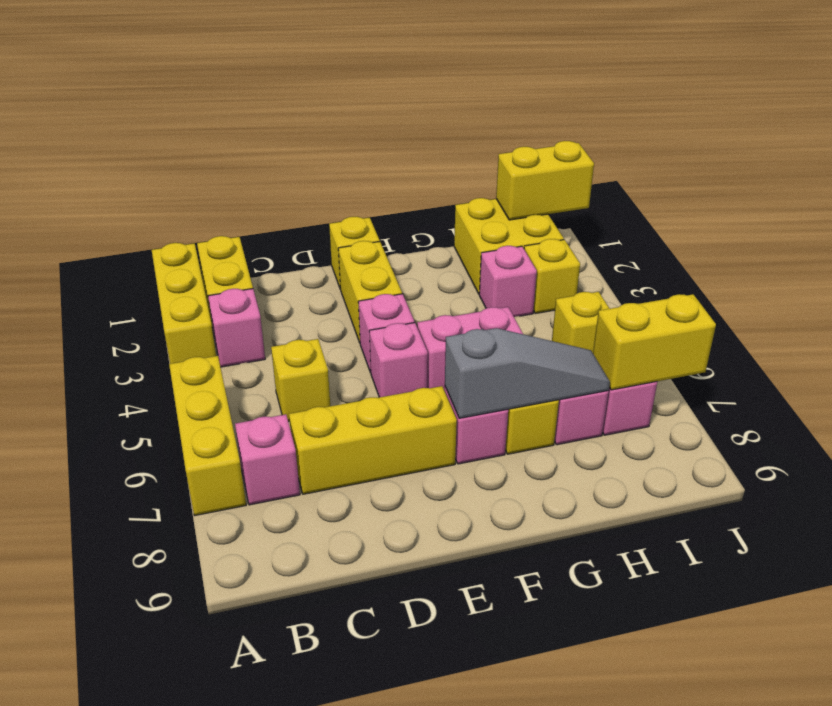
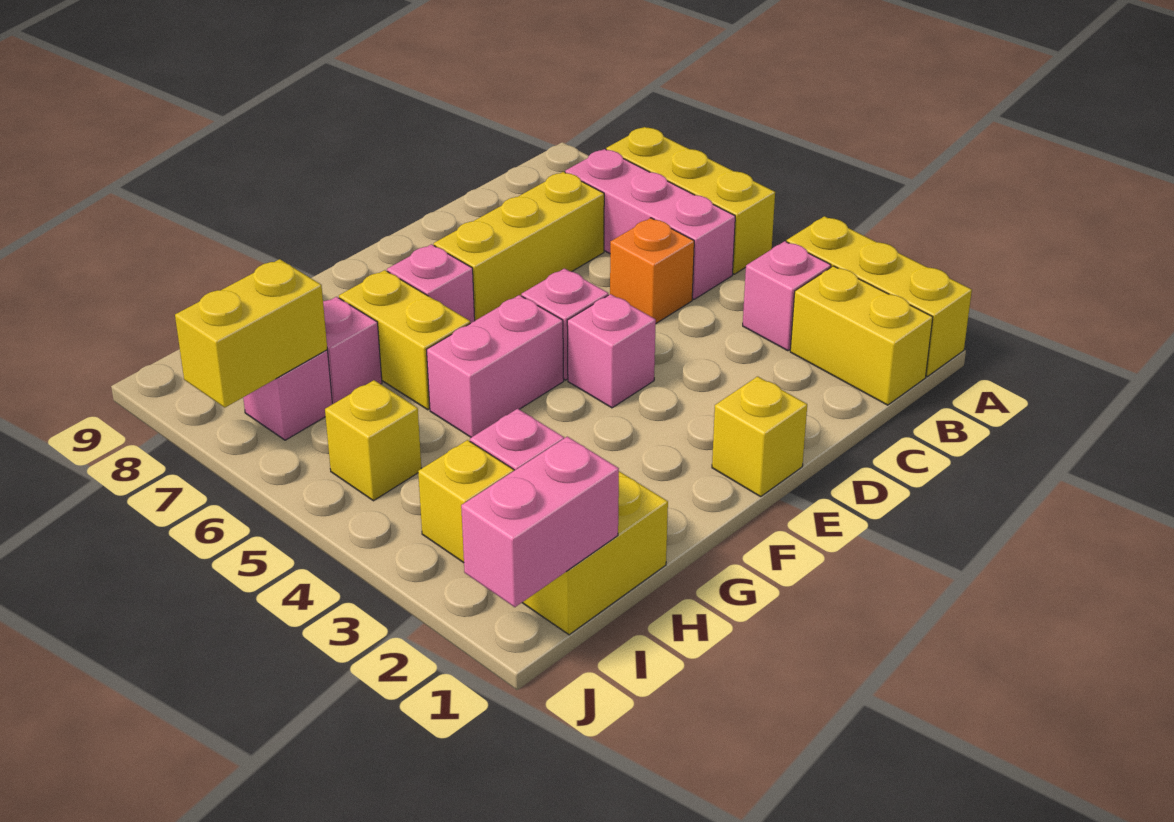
pink 1x1 brick [235,414,300,505] -> pink 1x3 brick [565,149,735,299]
yellow 1x1 brick [271,339,330,422] -> orange 1x1 brick [610,218,694,323]
yellow 1x2 brick [338,241,402,342] -> none
grey 1x3 slope [445,328,610,418] -> none
yellow 1x2 brick [496,141,594,220] -> pink 1x2 brick [461,437,619,607]

